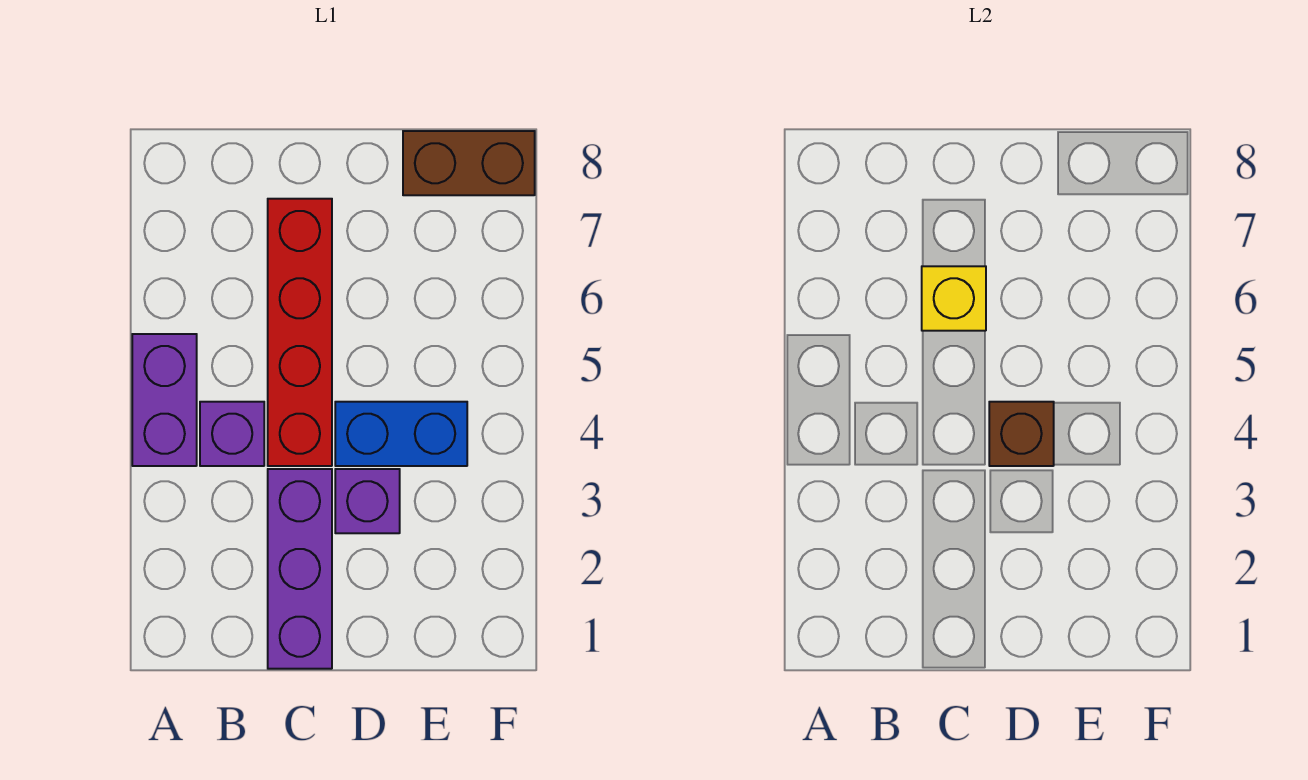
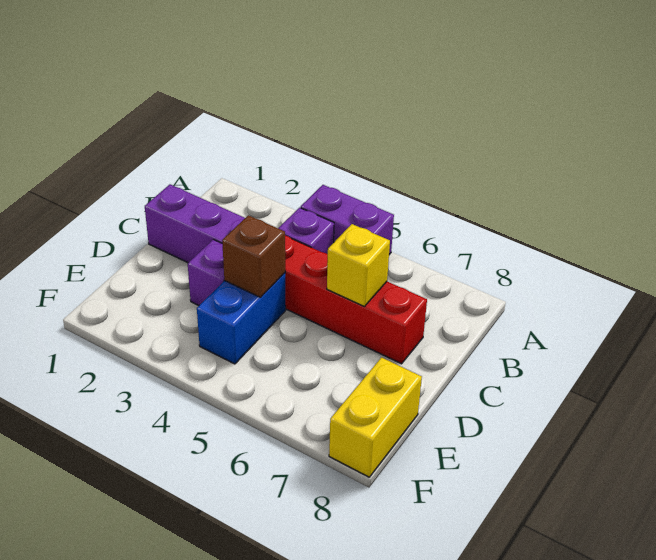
brown 1x2 brick [403,131,535,195] -> yellow 1x2 brick [329,357,422,477]

